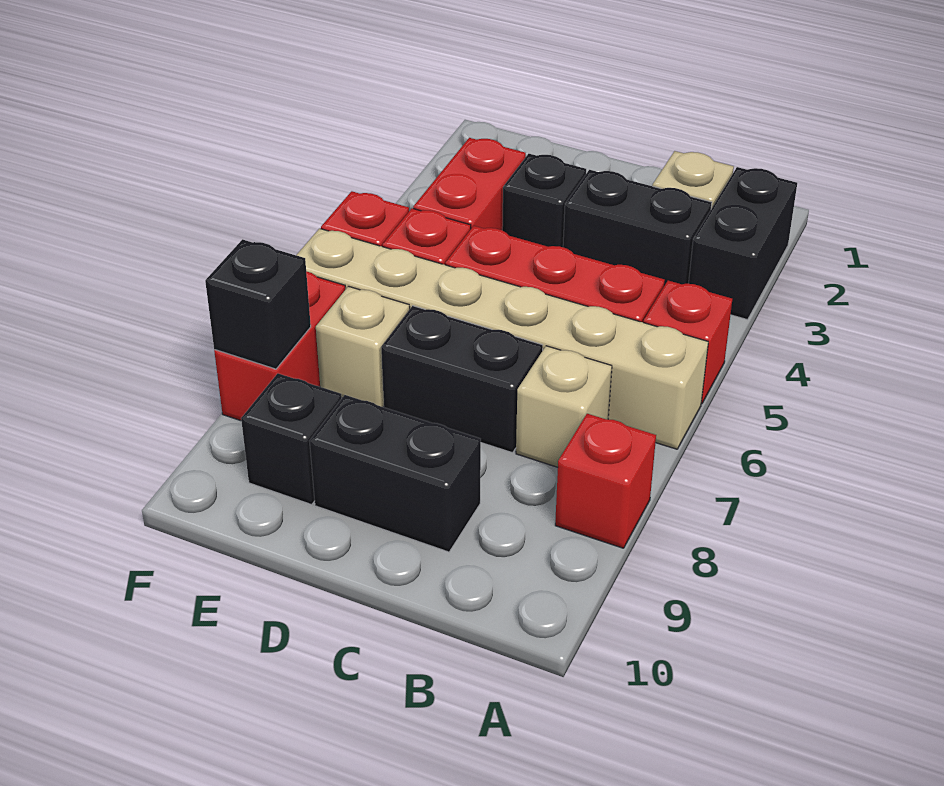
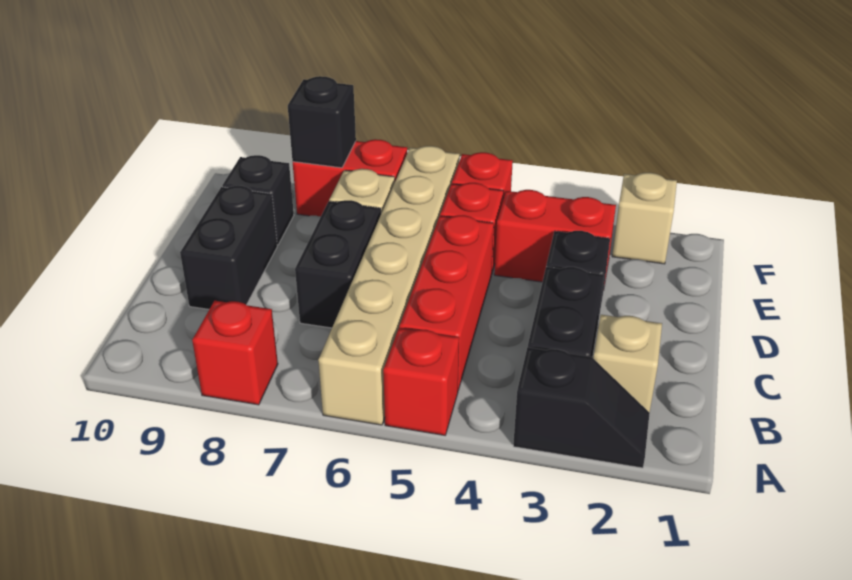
black 1x2 brick [688,167,797,320] -> black 1x2 slope [513,347,650,468]
tan 1x1 brick [516,346,612,467] -> tan 1x1 brick moved to [612,173,677,264]

